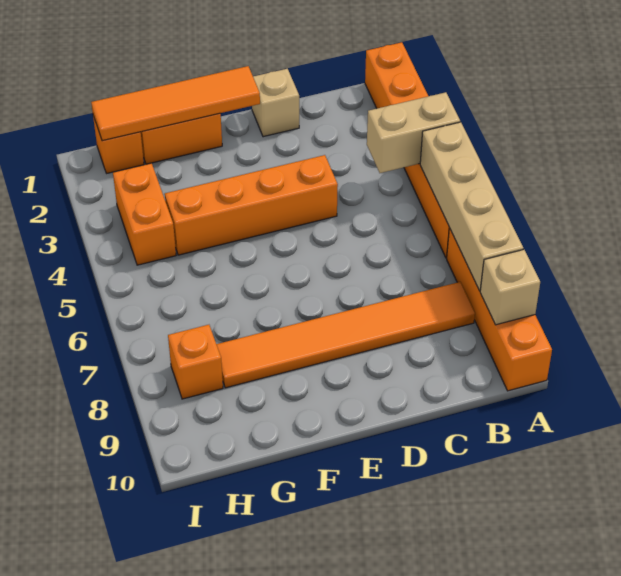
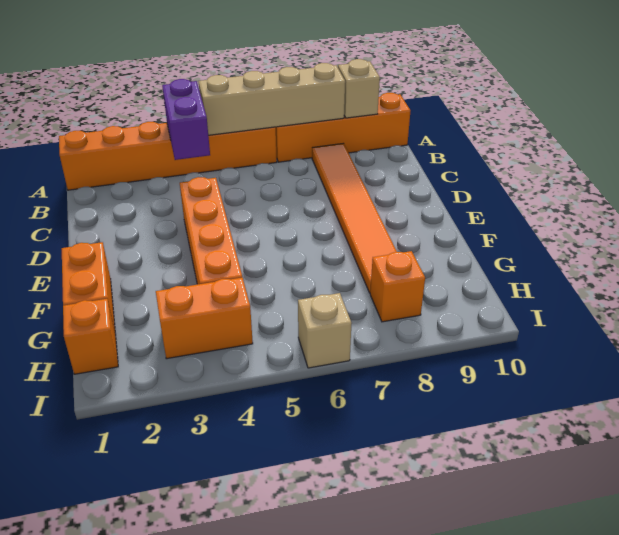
tan 1x2 brick [367,92,460,173] -> purple 1x2 brick [162,79,210,160]
tan 1x1 brick [252,69,299,137] -> tan 1x1 brick moved to [298,293,352,368]
orange 1x4 tile [91,66,260,141] -> none

